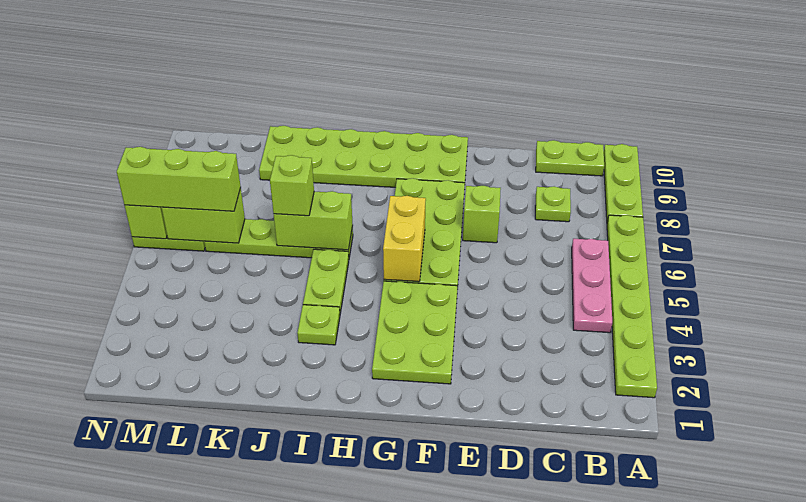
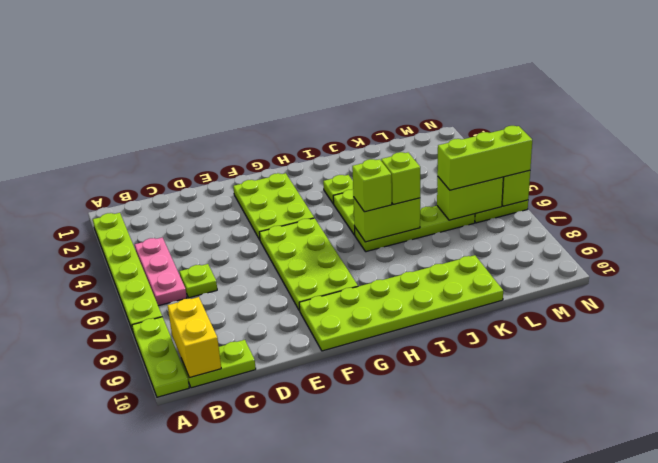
lime 1x1 plate [535,186,571,222] -> lime 1x1 plate moved to [179,264,217,298]
lime 1x1 brick [463,186,501,243] -> lime 1x1 brick moved to [352,159,392,212]
yellow 1x2 brick [383,196,426,282] -> yellow 1x2 brick moved to [167,297,221,378]

